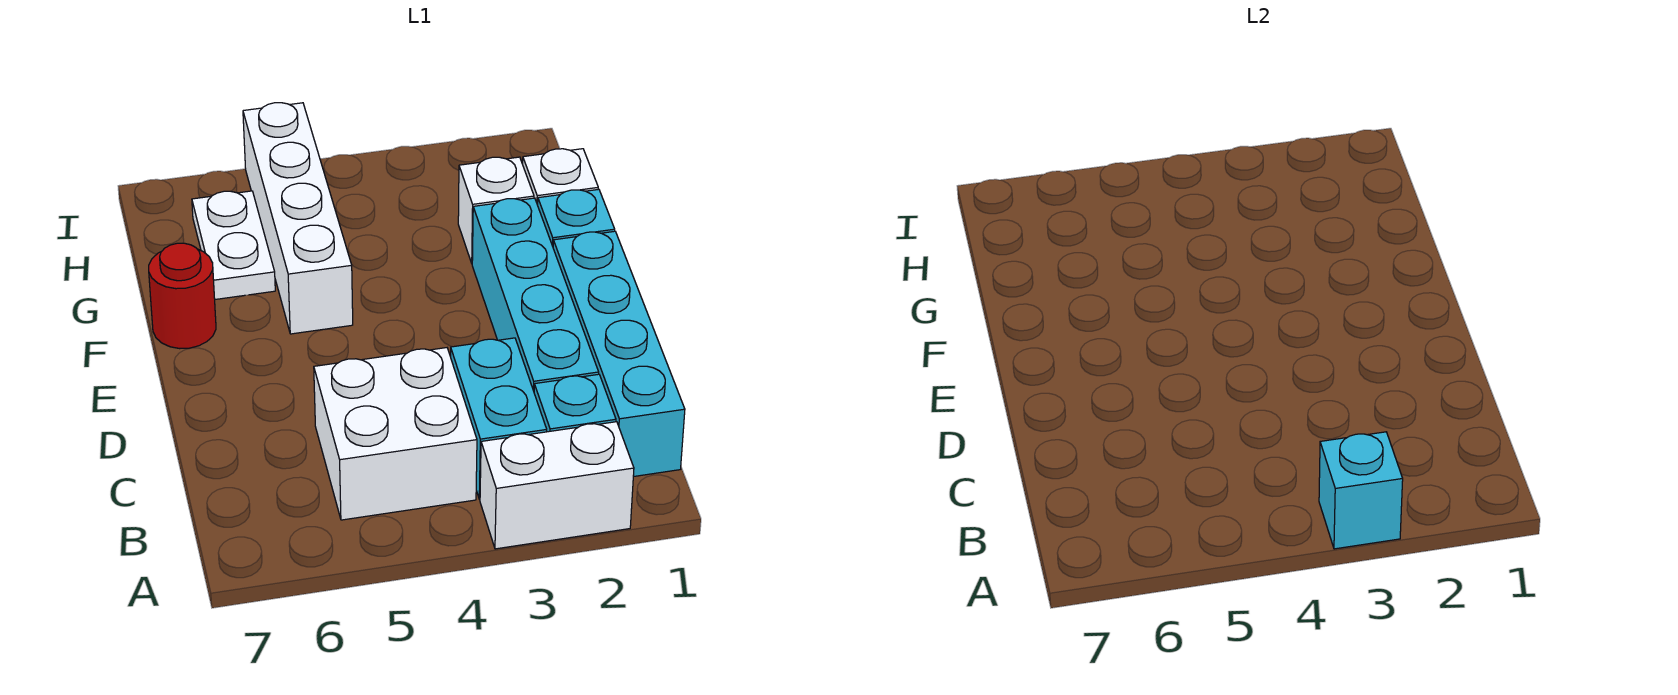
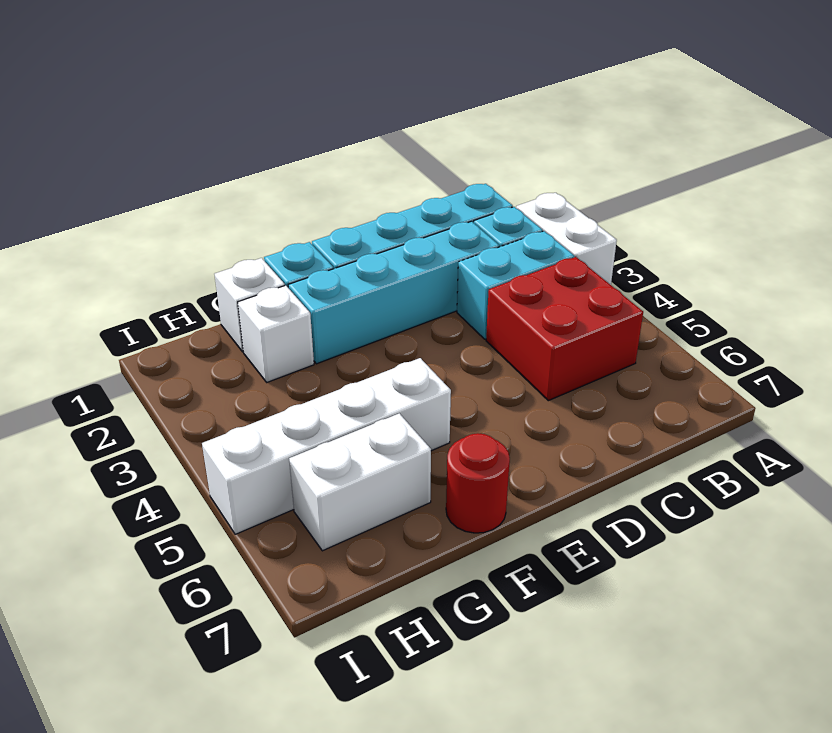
cyan 1x1 brick [1319,432,1403,549] -> none
white 2x2 brick [314,348,477,520] -> red 2x2 brick [486,257,643,401]
white 1x2 plate [192,191,275,299] -> white 1x2 brick [289,413,431,551]

